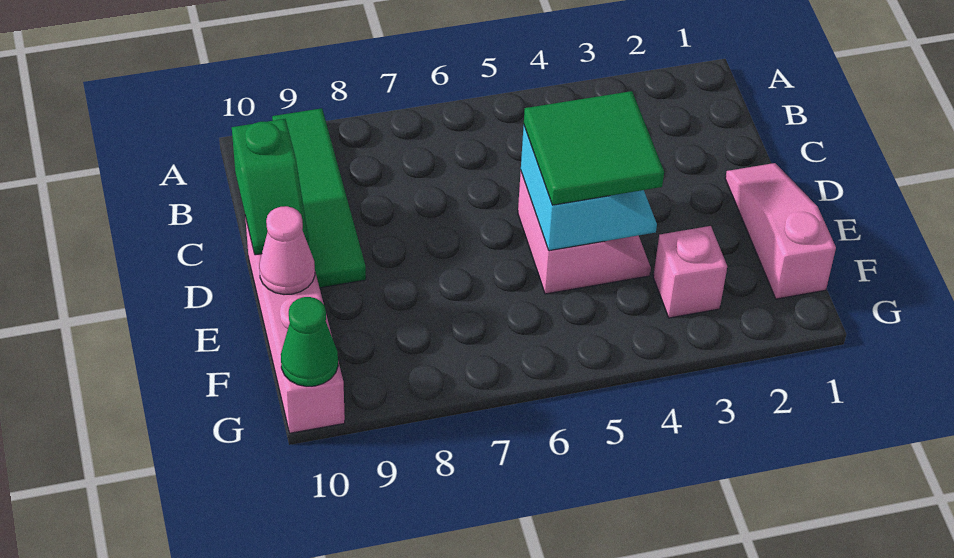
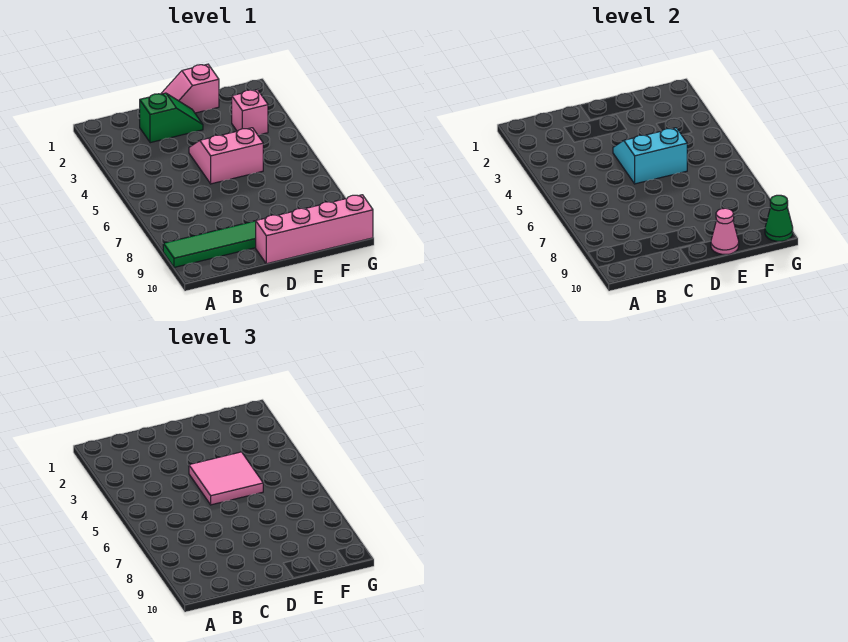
green 1x2 slope [232,119,309,255] -> green 1x2 slope moved to [140,93,203,143]
pink 1x3 slope [725,163,836,299] -> pink 1x2 slope [161,64,219,113]
green 2x2 tile [524,91,664,205] -> pink 2x2 tile [189,452,263,505]

